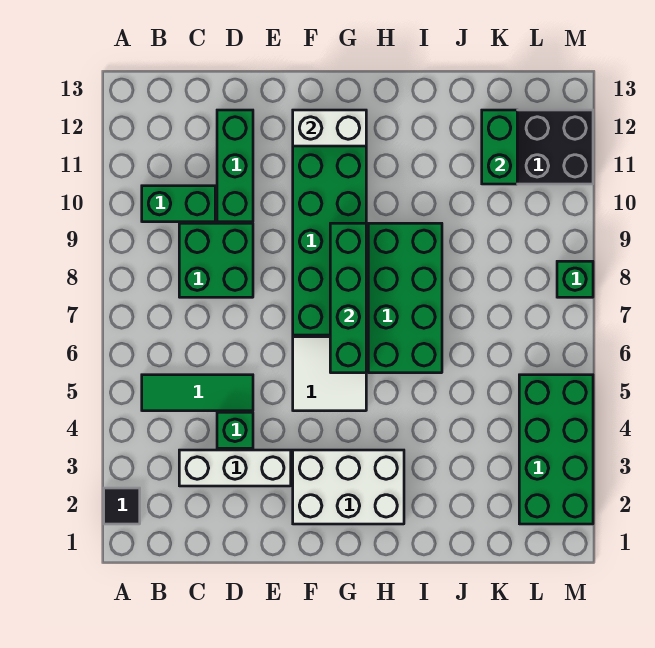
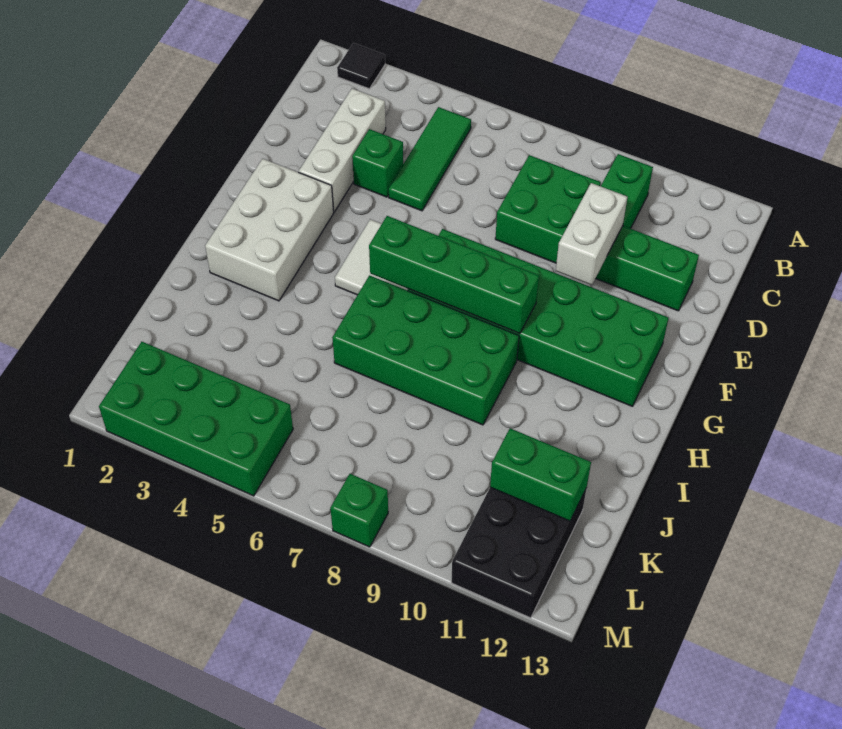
white 1x2 brick [293,110,366,146] -> white 1x2 brick moved to [556,183,627,285]

